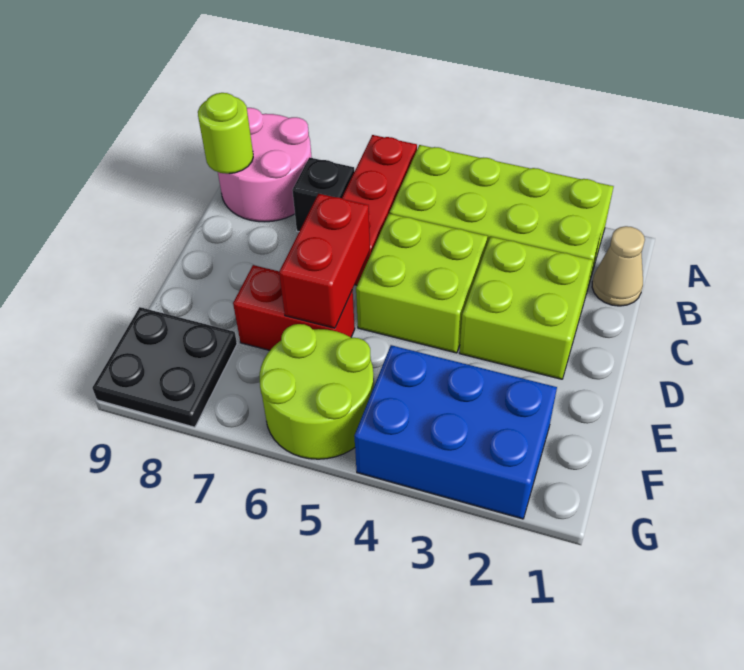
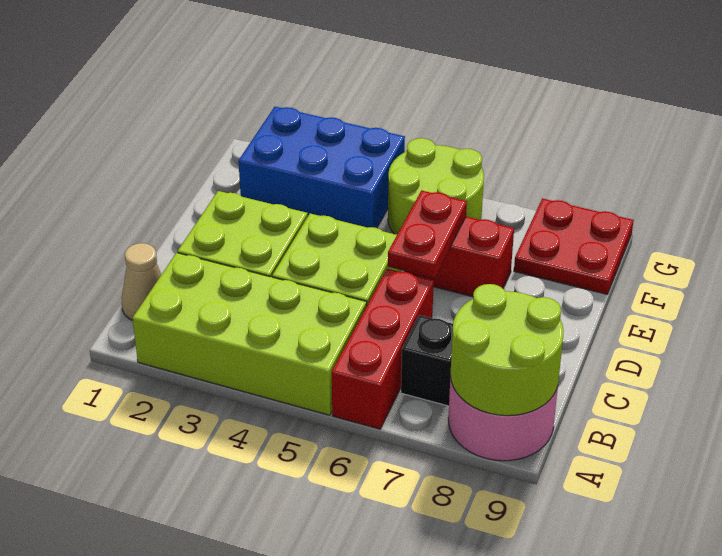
lime 1x1 round brick [198,93,253,174] -> lime 2x2 round brick [451,284,564,416]
red 1x2 brick [279,194,370,328] -> red 1x2 plate [388,190,467,278]
black 2x2 plate [92,307,237,427] -> red 2x2 plate [514,198,634,294]

